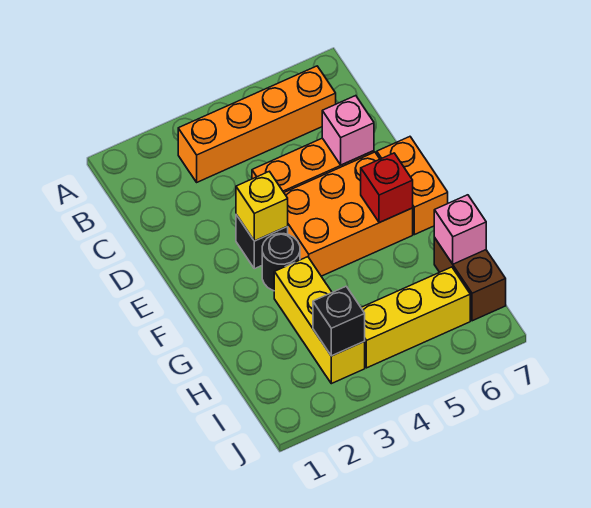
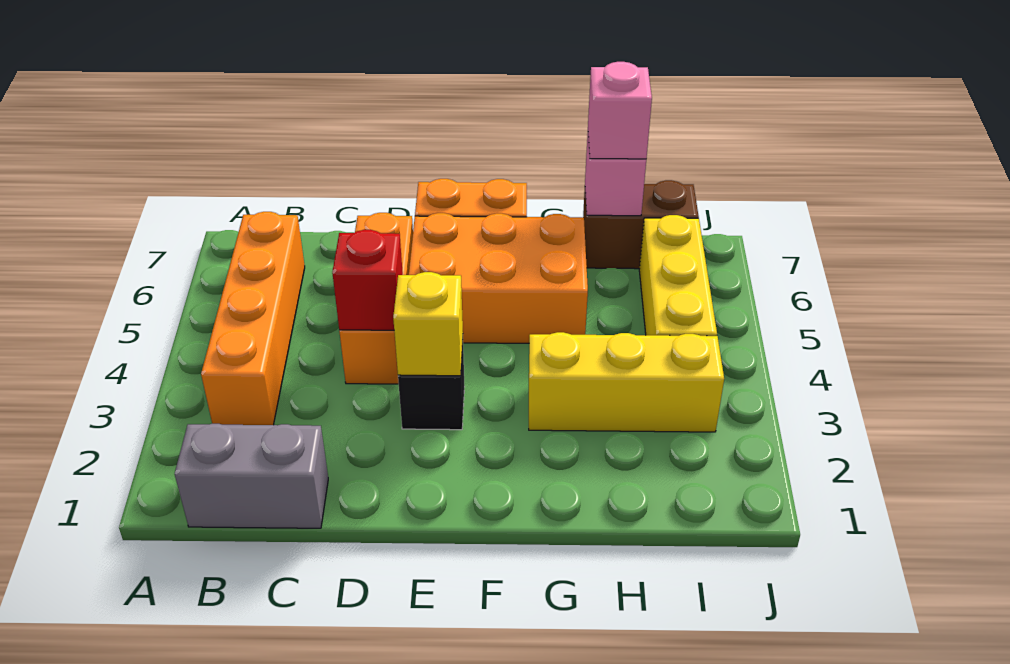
none -> grey 1x2 brick [175,424,328,528]
pink 1x1 brick [322,96,374,165] -> pink 1x1 brick moved to [588,62,652,159]
orange 2x3 brick [284,152,413,276] -> orange 2x3 brick turned to [409,213,588,343]
black 1x1 round brick [262,234,300,291] -> none
red 1x1 brick [361,153,413,223] -> red 1x1 brick moved to [332,230,403,330]
black 1x1 brick [313,286,365,356] -> none

